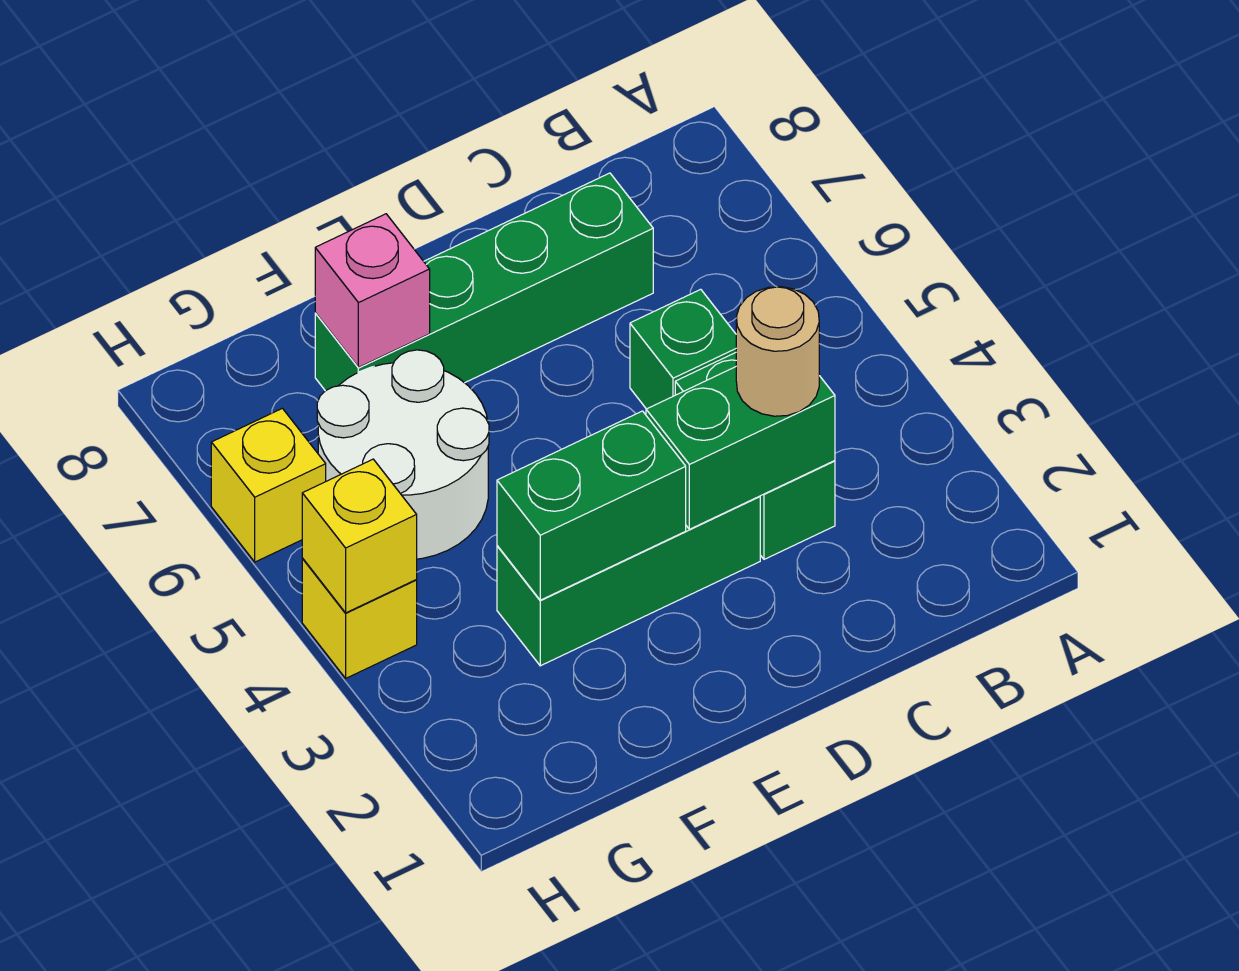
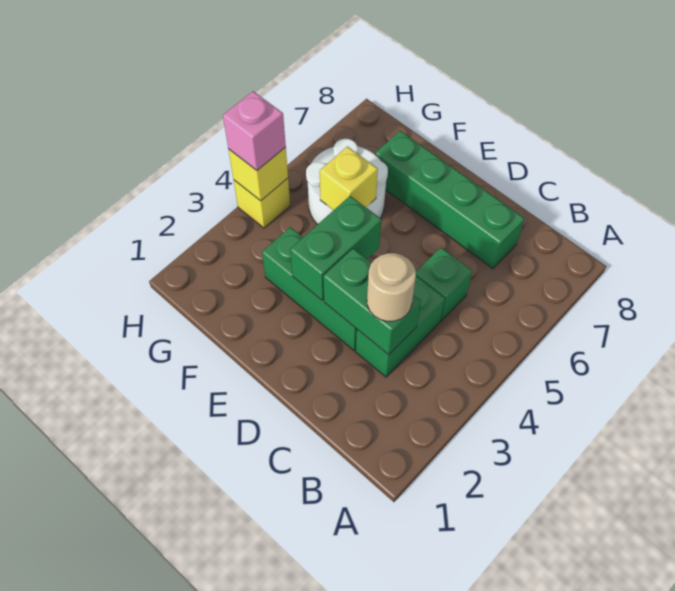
green 1x2 brick [497,411,686,600] -> green 1x2 brick turned to [290,196,381,301]
pink 1x1 brick [315,214,430,368] -> pink 1x1 brick moved to [223,91,286,171]
yellow 1x1 brick [211,408,326,562] -> yellow 1x1 brick moved to [320,147,378,210]

